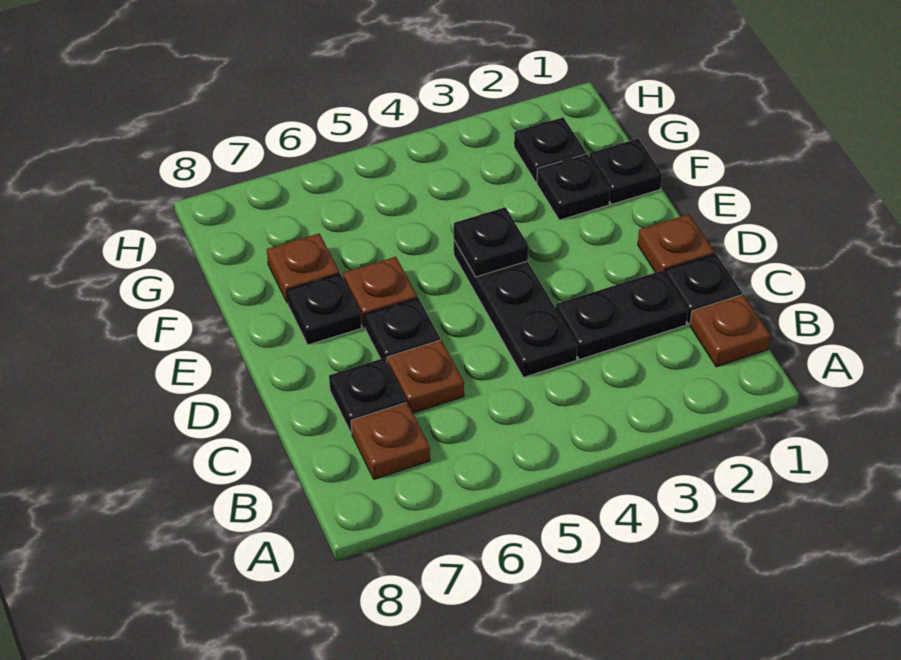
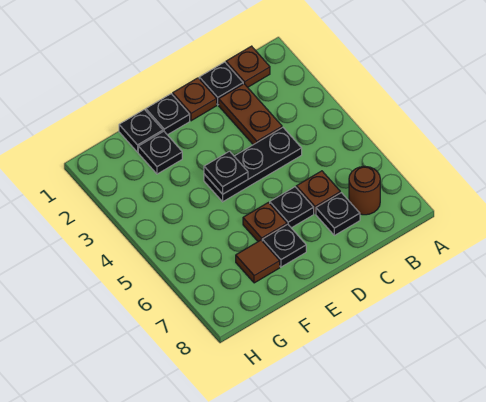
brown 1x1 plate [351,403,430,479] -> brown 1x1 round brick [349,166,380,215]
black 1x2 plate [556,271,688,359] -> brown 1x2 plate [219,84,282,145]
brown 1x1 plate [267,233,339,303] -> brown 1x1 tile [236,240,280,283]
black 1x1 plate [514,118,586,182] -> black 1x1 plate moved to [146,94,190,135]

